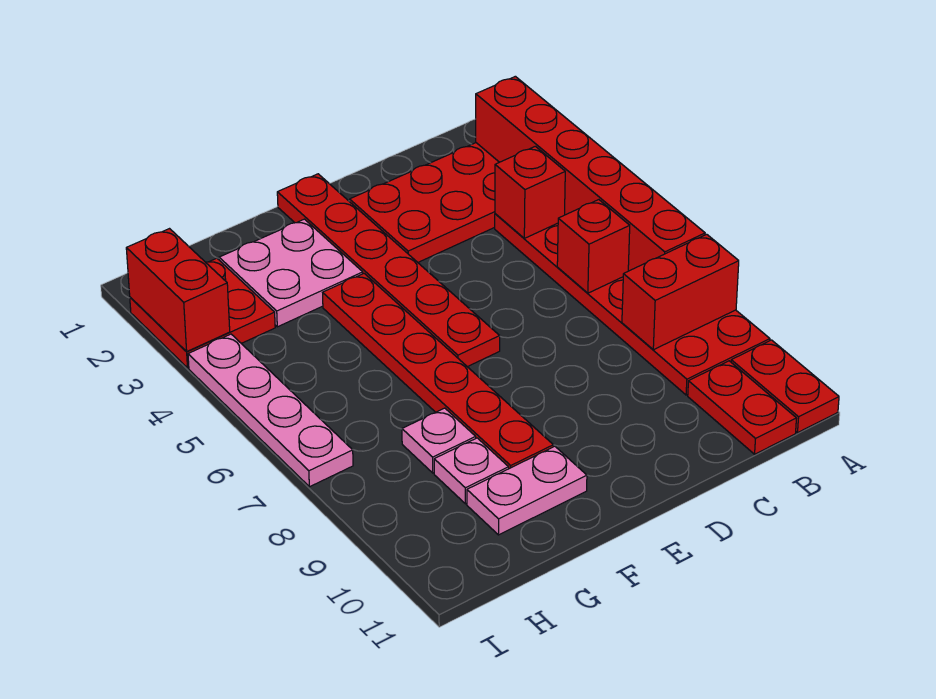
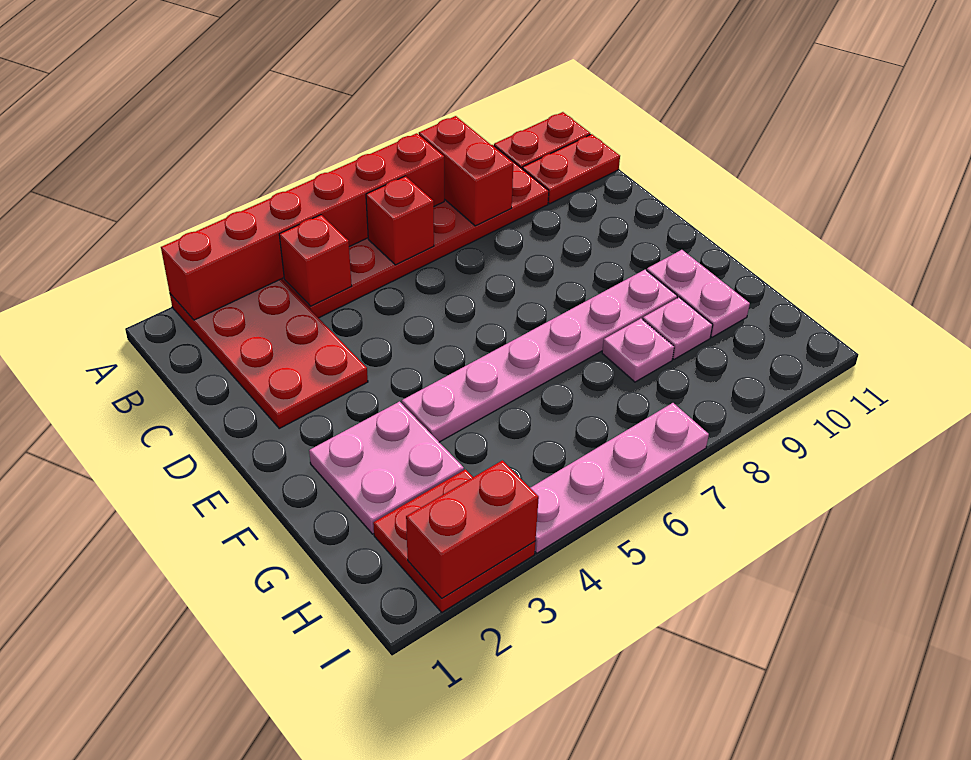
red 1x6 plate [277,174,500,367] -> none
red 1x6 plate [323,274,553,469] -> pink 1x6 plate [402,270,677,442]

